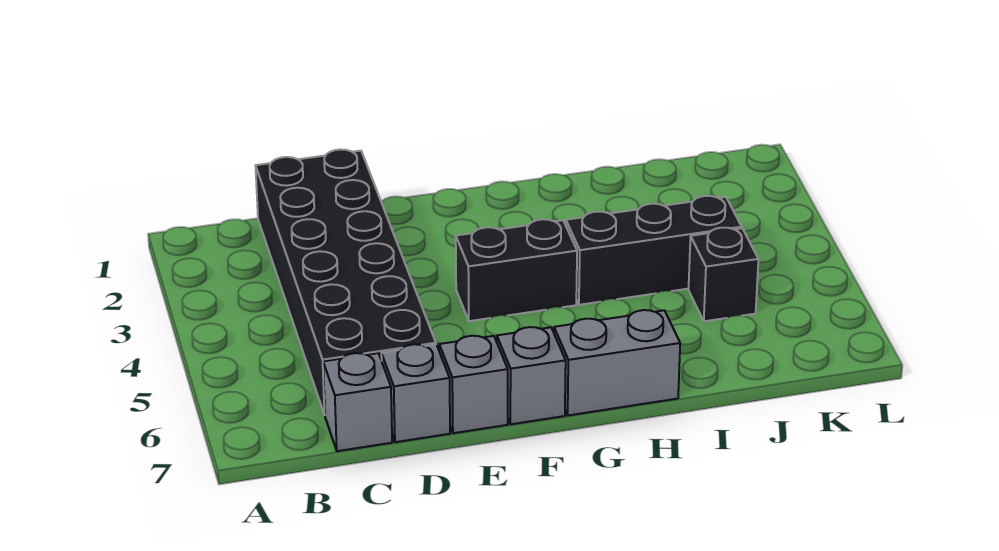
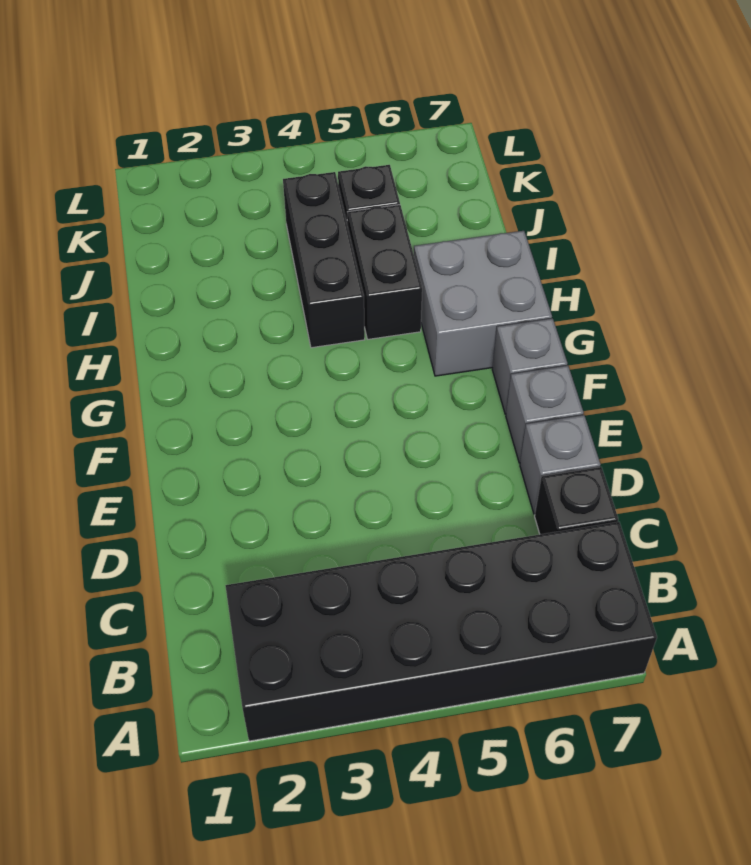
black 2x6 brick [256,149,436,415] -> black 2x6 brick moved to [225,522,657,741]
grey 1x1 brick [323,353,392,451] -> black 1x1 brick [535,467,618,534]
black 1x2 brick [456,219,577,321] -> black 1x2 brick moved to [347,205,422,339]
grey 1x2 brick [554,310,680,415] -> grey 2x2 brick [414,231,552,376]

